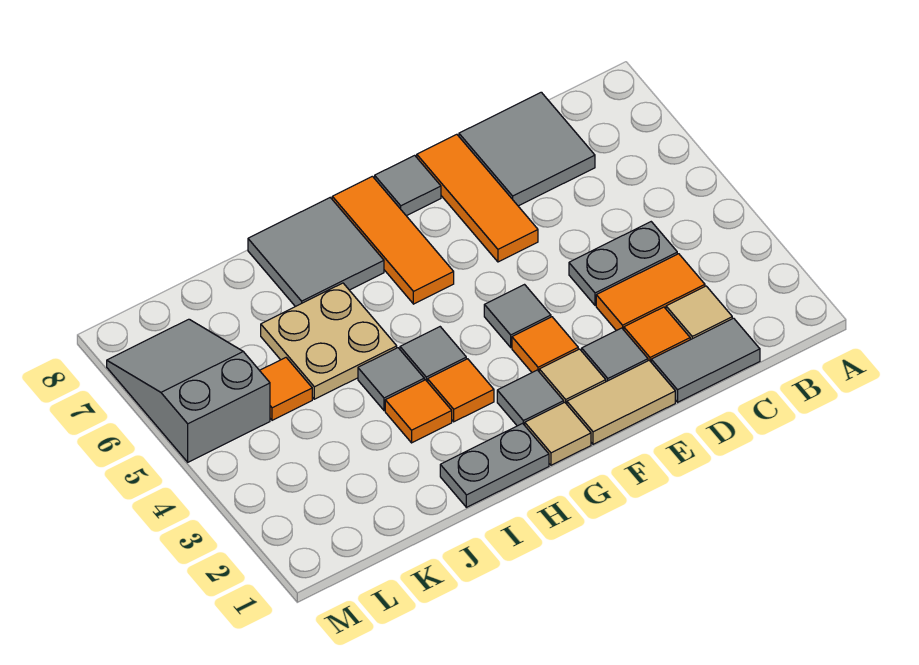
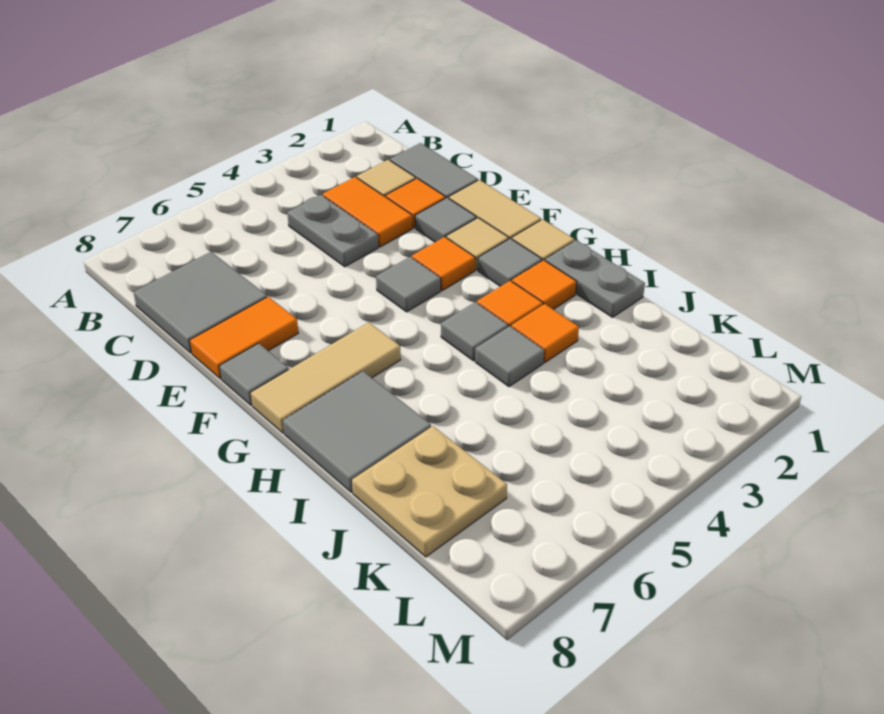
orange 1x3 tile [417,134,538,262] -> orange 1x2 tile [190,297,298,379]
orange 1x3 tile [332,176,454,304] -> tan 1x3 tile [250,322,401,433]
tan 2x2 plate [261,283,397,399] -> tan 2x2 plate moved to [352,426,507,557]
orange 1x1 tile [260,358,312,420] -> orange 1x1 tile moved to [512,260,577,310]
grey 2x3 slope [107,319,270,462] -> none

